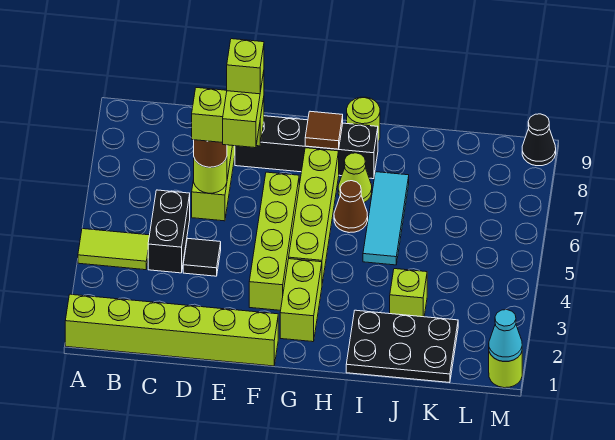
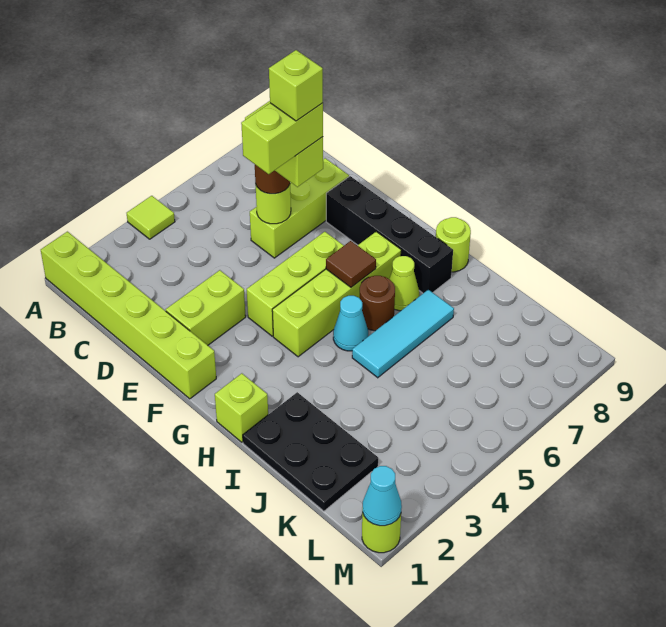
lime 1x2 tile [78,229,149,270] -> lime 1x1 tile [127,196,175,239]
black 1x2 brick [148,190,190,273] -> none
black 1x1 tile [183,239,221,276] -> none
lime 1x4 brick [249,172,299,310] -> lime 1x3 brick [247,232,344,336]
lime 1x2 brick [280,259,322,342] -> lime 1x2 brick moved to [166,270,246,345]
brown 1x1 tile [305,111,343,149] -> brown 1x1 tile moved to [326,241,376,287]
none -> cyan 1x1 cone [333,296,368,351]
brown 1x1 cone [334,181,368,233] -> brown 1x1 round brick [360,276,395,331]
lime 1x1 brick [390,269,427,317] -> lime 1x1 brick moved to [215,373,268,442]
black 1x1 cone [522,114,556,166] -> none

